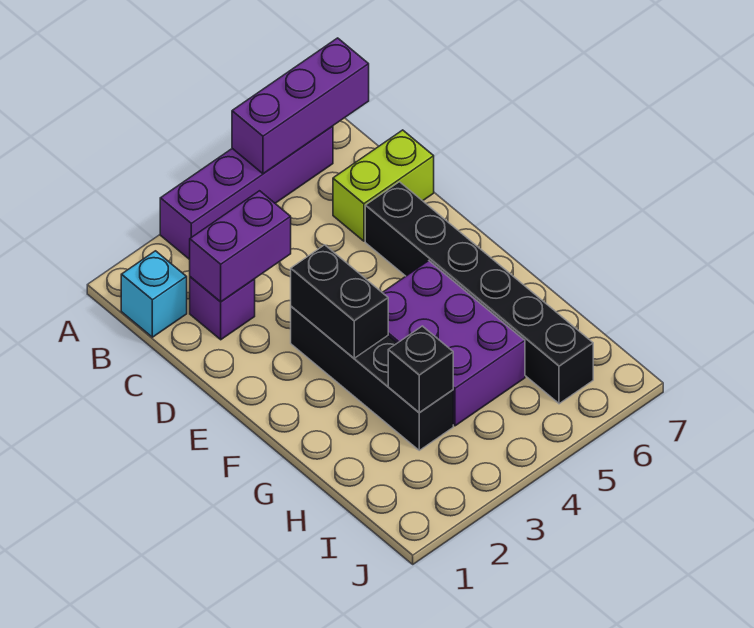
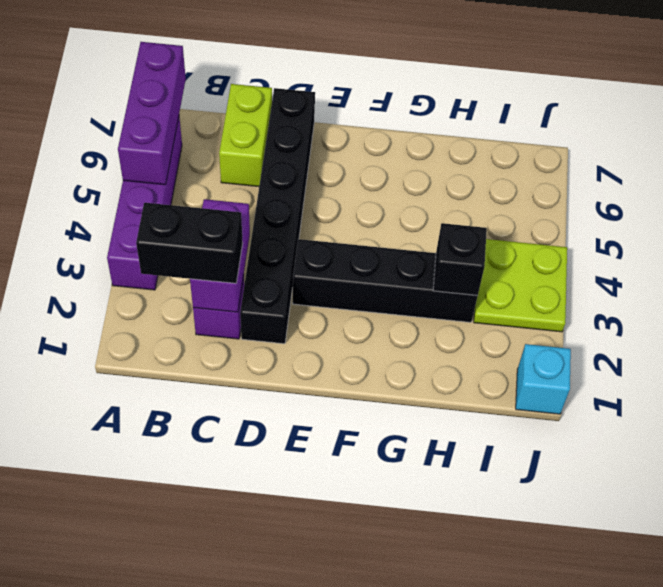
cyan 1x1 brick [121,251,187,337] -> cyan 1x1 brick moved to [516,344,571,414]
black 1x6 brick [365,182,593,404] -> black 1x6 brick turned to [240,88,315,344]
black 1x2 brick [291,245,388,358] -> black 1x2 brick moved to [136,203,243,283]
purple 2x3 brick [382,261,525,426] -> none
none -> lime 2x2 plate [474,239,567,332]

